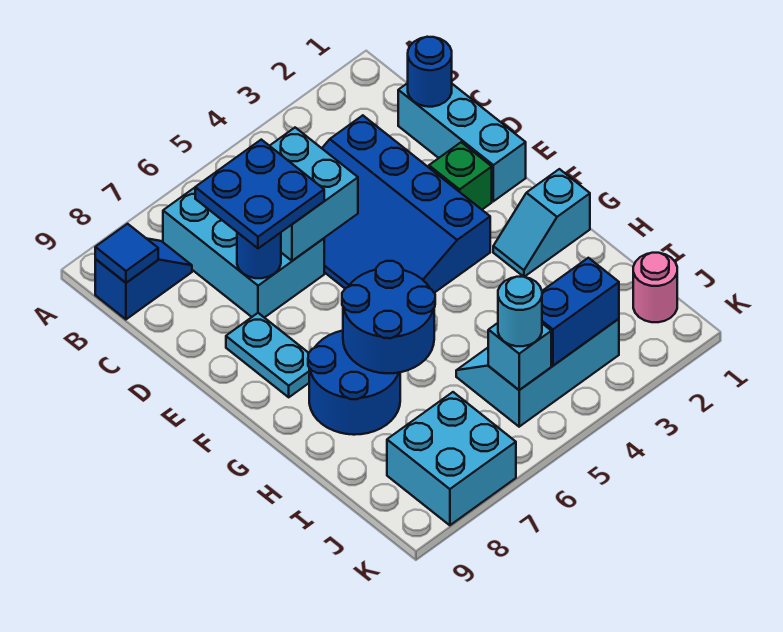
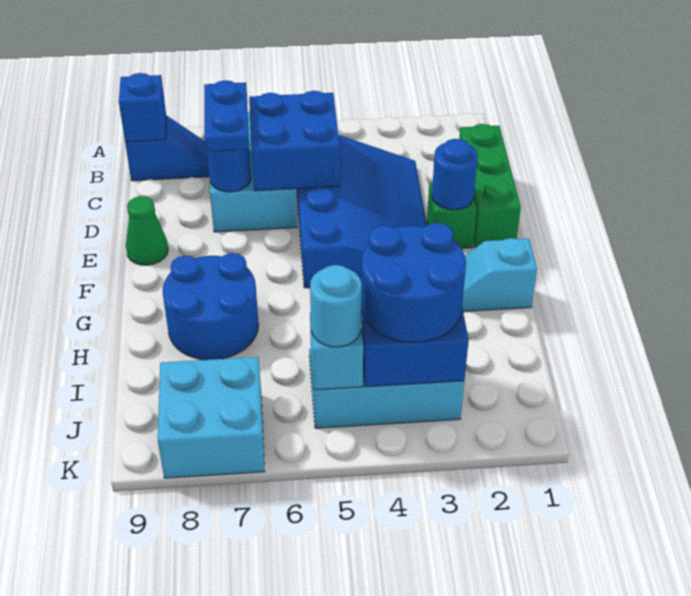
blue 1x1 tile [95,224,158,283] -> blue 1x1 brick [119,73,166,142]
cyan 1x3 brick [398,83,526,201] -> green 1x3 brick [459,124,521,248]
blue 1x1 round brick [408,37,452,107] -> blue 1x1 round brick moved to [432,139,478,210]
blue 3x4 slope [322,115,490,293] -> blue 3x4 slope turned to [297,135,427,288]
cyan 2x2 brick [270,128,358,261] -> blue 2x2 brick [249,91,340,191]
blue 2x2 plate [195,140,324,248] -> blue 1x2 plate [204,80,249,152]
cyan 1x2 plate [226,313,309,397] -> none
none -> green 1x1 cone [126,196,168,265]
blue 2x2 round brick [342,261,435,373] -> blue 2x2 round brick moved to [361,223,466,342]
pink 1x1 round brick [633,253,677,322] -> none

